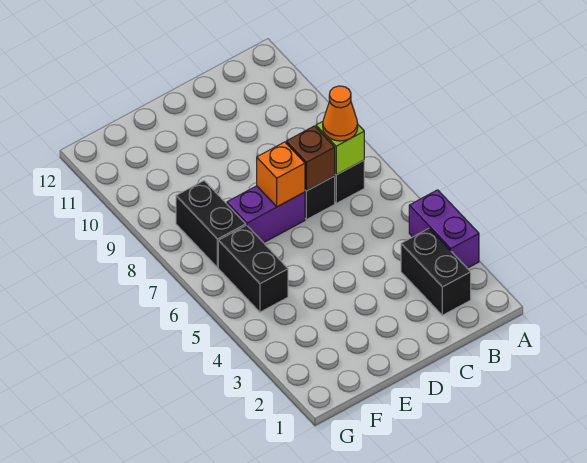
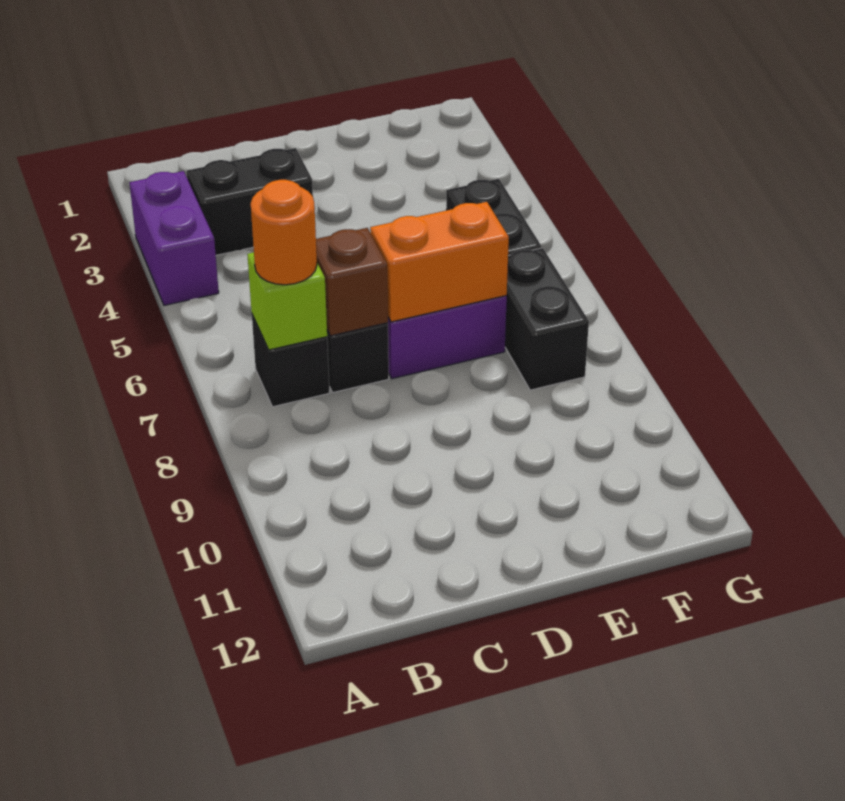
black 1x2 brick [401,229,471,315] -> black 1x2 brick turned to [187,148,313,255]
orange 1x1 cone [323,86,358,141] -> orange 1x1 round brick [251,180,317,285]
orange 1x1 brick [257,142,305,207] -> orange 1x2 brick [370,202,509,322]

